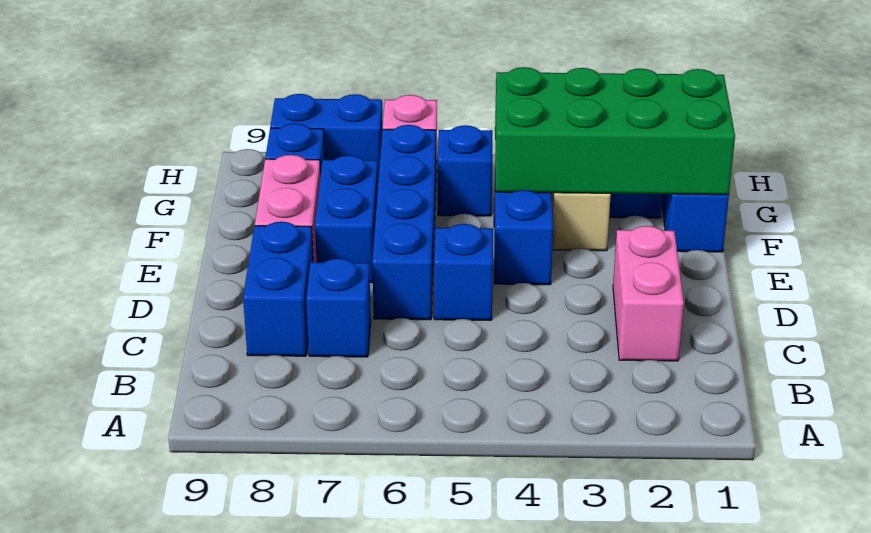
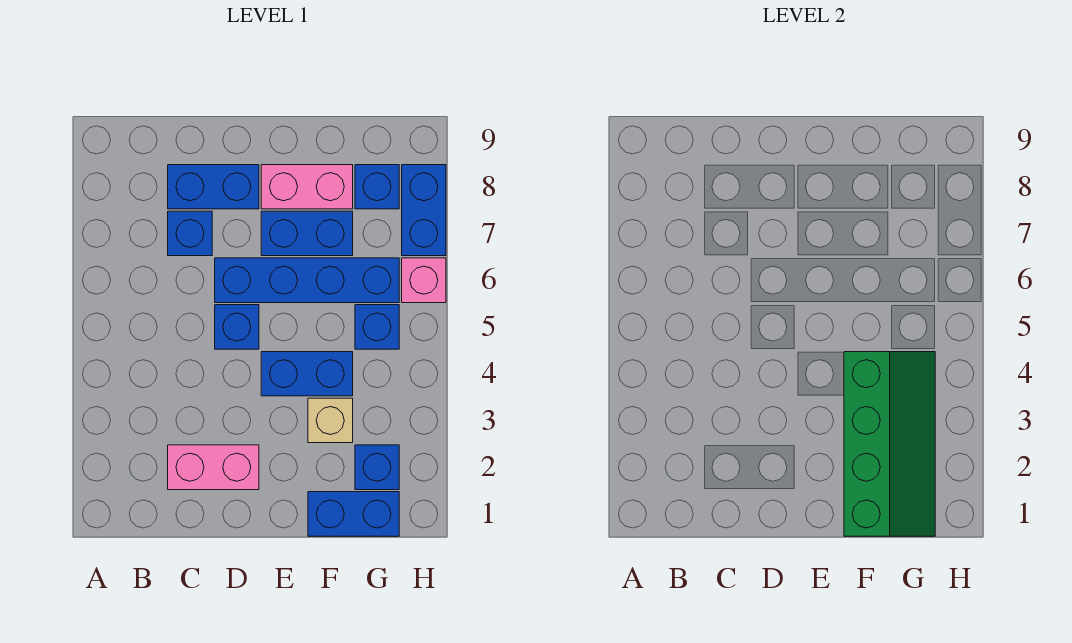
green 2x4 brick [495,67,735,195] -> green 2x4 slope [844,352,935,536]

